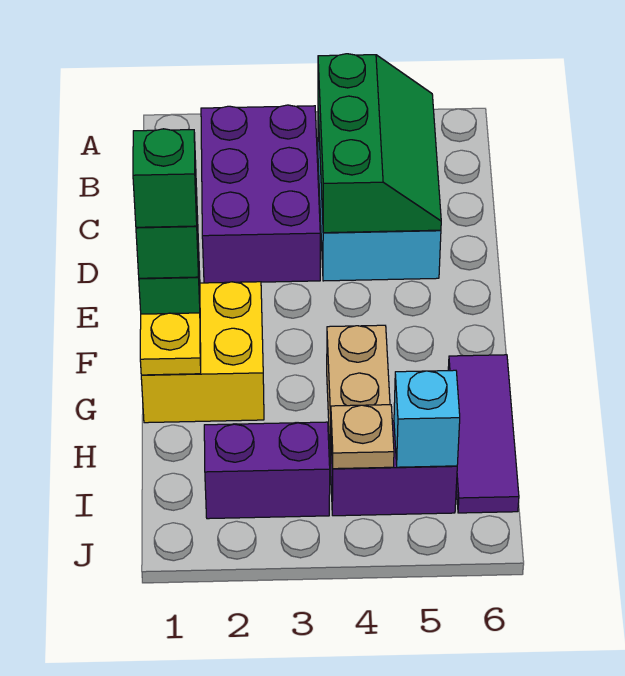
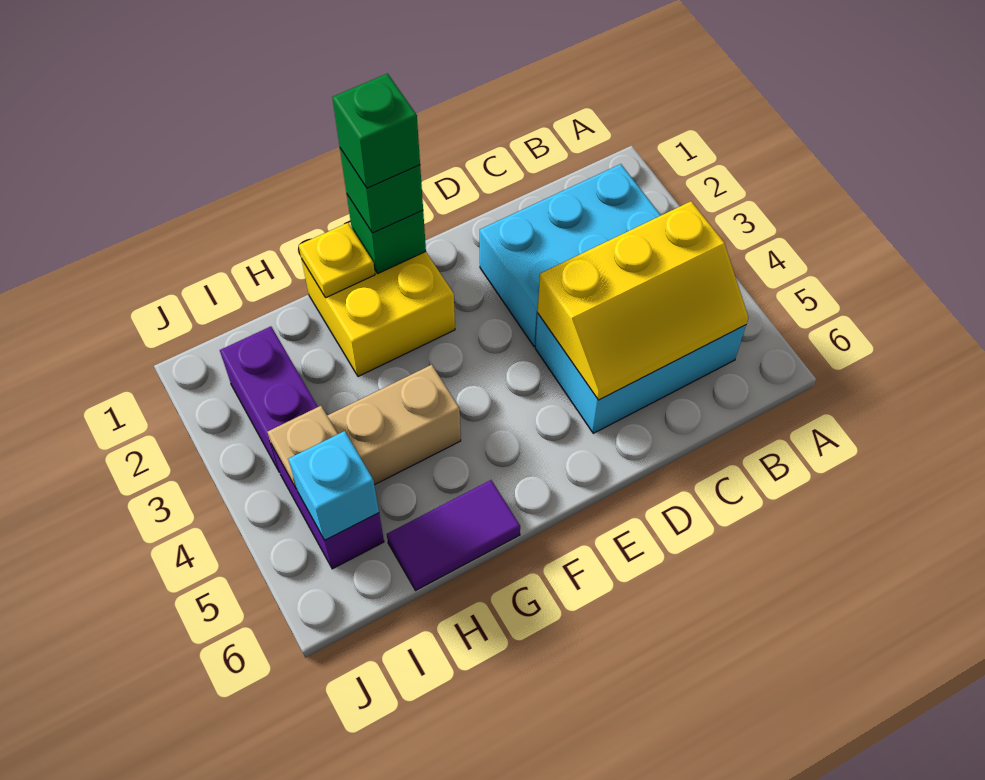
purple 2x3 brick [201,105,320,283] -> cyan 2x3 brick [480,164,661,346]
green 2x3 slope [318,54,441,233] -> yellow 2x3 slope [538,201,748,400]
purple 1x3 tile [448,355,519,513] -> purple 1x2 tile [387,480,520,590]

